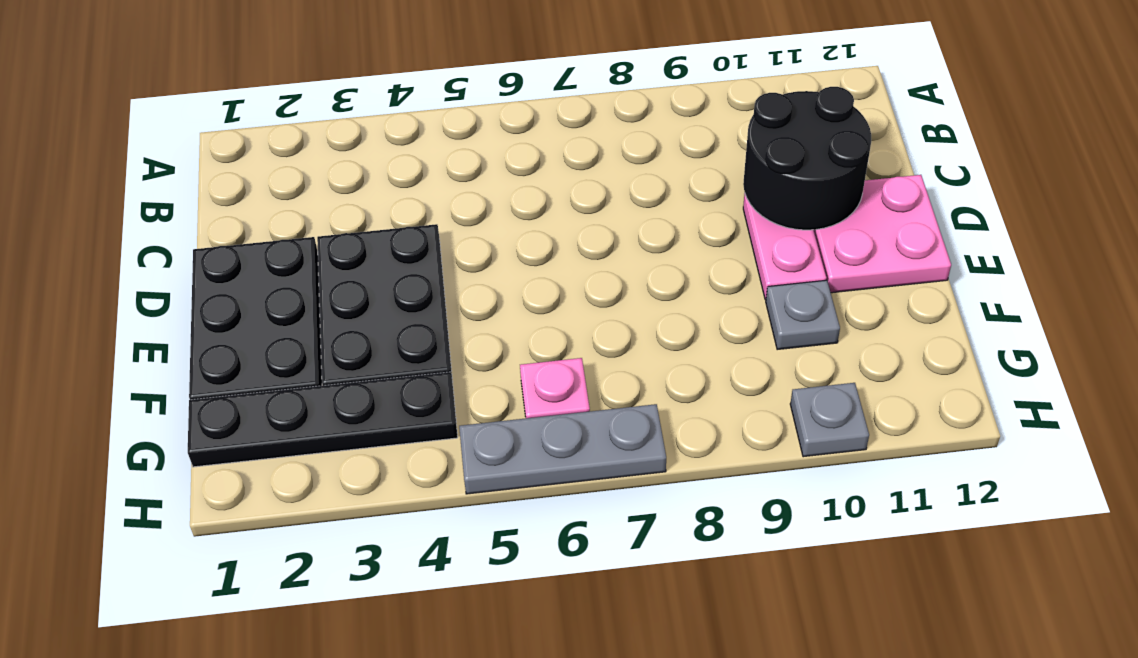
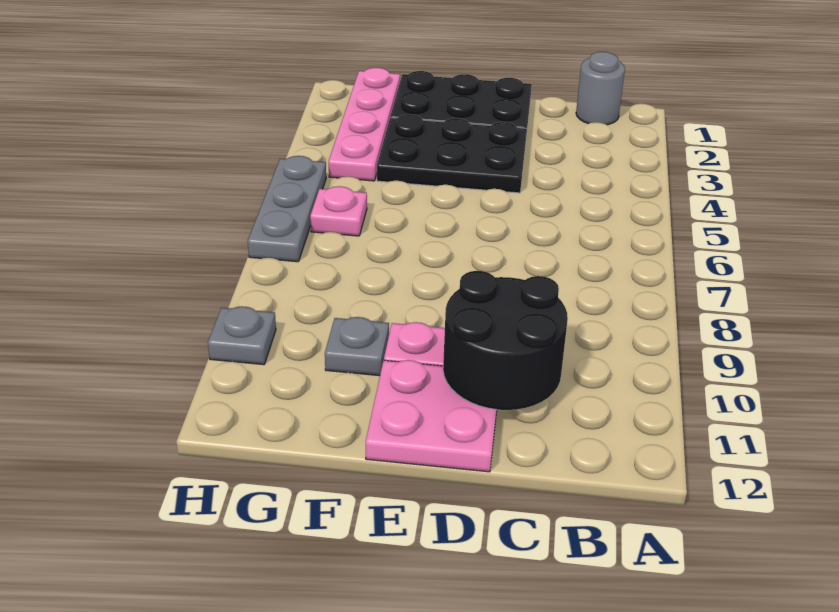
none -> grey 1x1 round brick [576,52,625,125]
black 1x4 plate [188,372,458,467] -> pink 1x4 plate [329,68,400,181]

